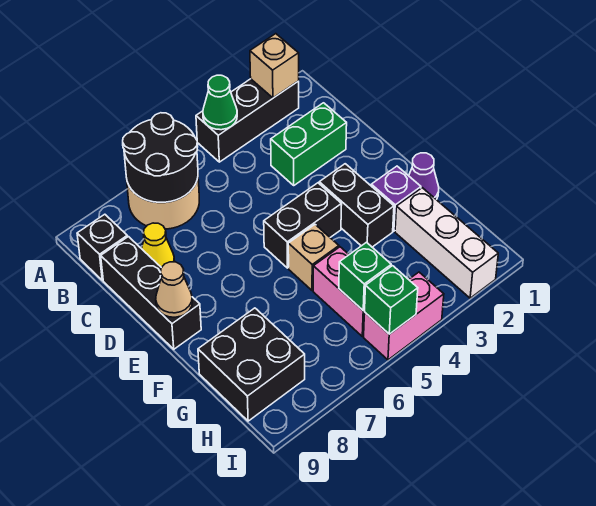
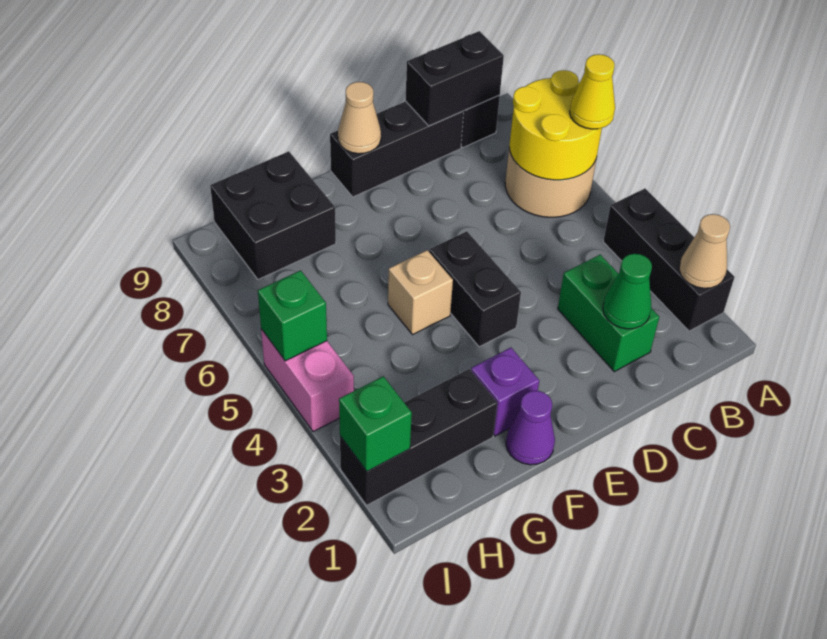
tan 1x1 brick [250,34,299,98] -> tan 1x1 cone [679,214,730,288]
green 1x1 cone [203,75,237,130] -> green 1x1 cone moved to [603,254,652,329]
black 2x2 round brick [123,113,198,202] -> yellow 2x2 round brick [509,70,602,180]
yellow 1x1 cone [141,223,175,268] -> yellow 1x1 cone moved to [570,54,615,129]
black 1x2 brick [319,164,394,247] -> black 1x2 brick moved to [406,31,504,126]
white 1x3 brick [395,188,498,298] -> black 1x3 brick [340,369,497,505]
pink 1x2 brick [313,247,365,336] -> none
green 1x1 brick [339,242,391,311] -> green 1x1 brick moved to [339,376,412,471]

